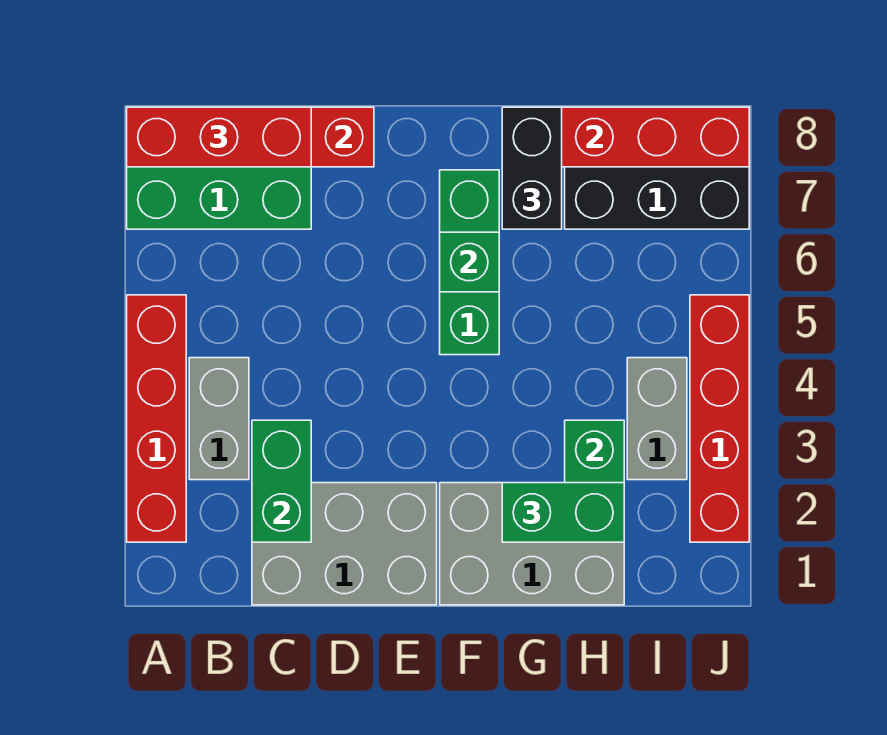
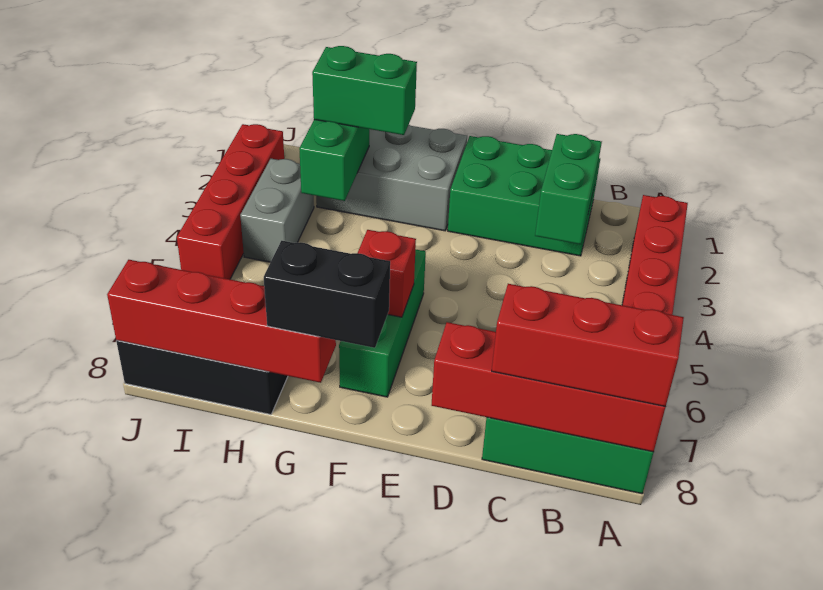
grey 1x2 brick [189,358,249,480] -> none
grey 2x3 brick [252,483,437,605] -> green 2x3 brick [448,136,600,256]
green 1x1 brick [440,232,499,292] -> red 1x1 brick [358,230,416,317]
black 1x2 brick [502,107,562,229] -> black 1x2 brick turned to [264,241,390,348]

